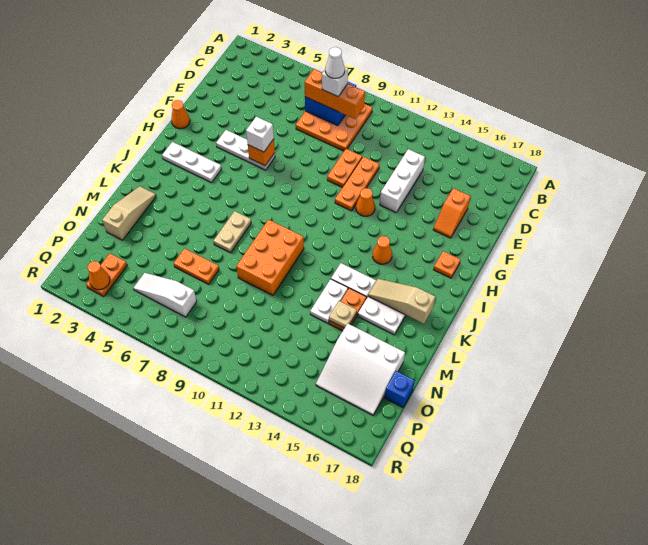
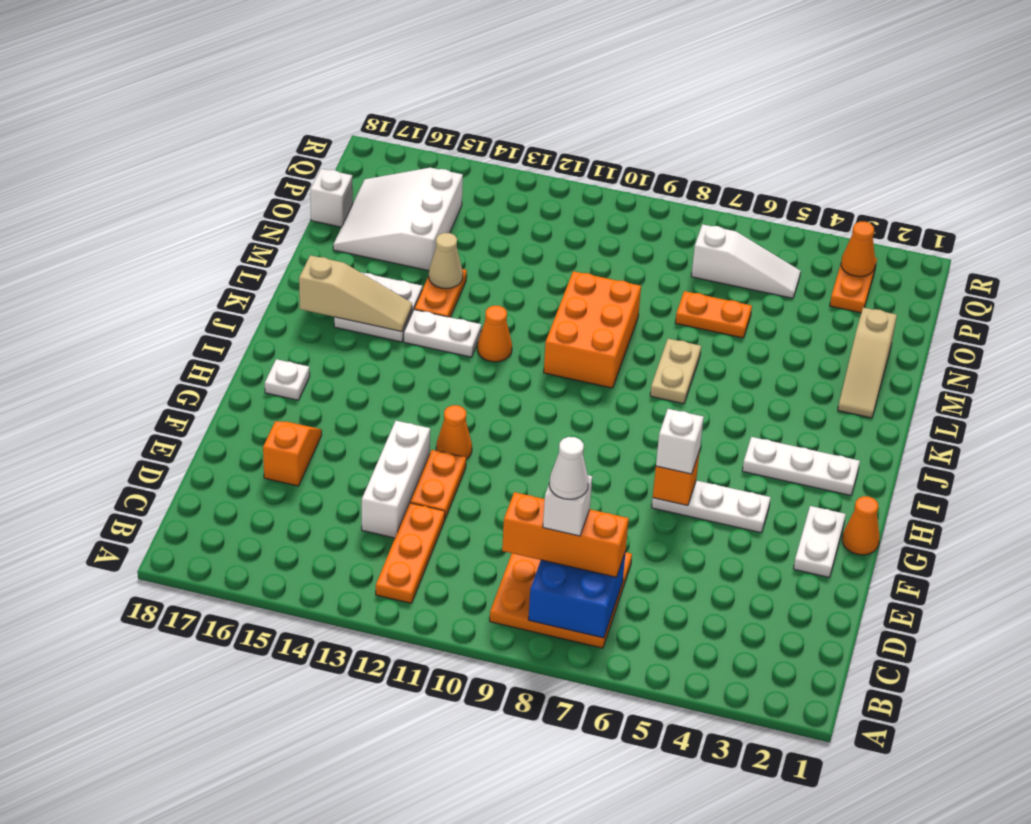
orange 1x2 plate [327,149,362,188] -> orange 1x2 plate moved to [410,450,466,519]
orange 1x3 plate [335,157,380,211] -> orange 1x3 plate moved to [376,503,445,603]
orange 1x1 plate [434,251,460,278] -> white 1x1 plate [265,359,310,400]
orange 1x1 cone [373,236,392,264] -> orange 1x1 cone moved to [477,306,512,362]
white 1x2 plate [310,279,348,323] -> white 1x2 plate moved to [794,506,846,577]
tan 1x1 plate [329,301,357,328] -> tan 1x1 cone [429,233,463,289]
white 3x3 slope [316,324,405,415] -> white 3x3 slope turned to [333,168,463,271]
blue 1x1 brick [385,371,415,407] -> white 1x1 brick [310,169,353,227]

